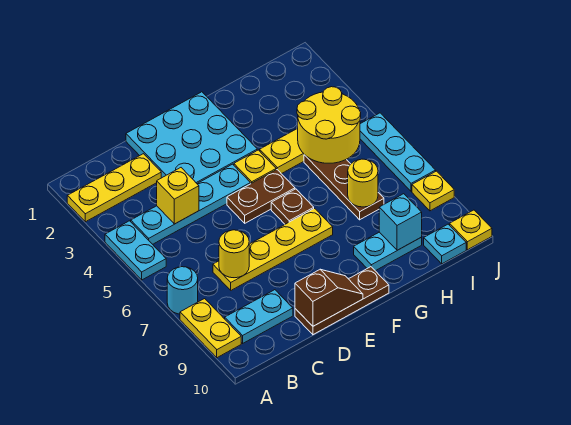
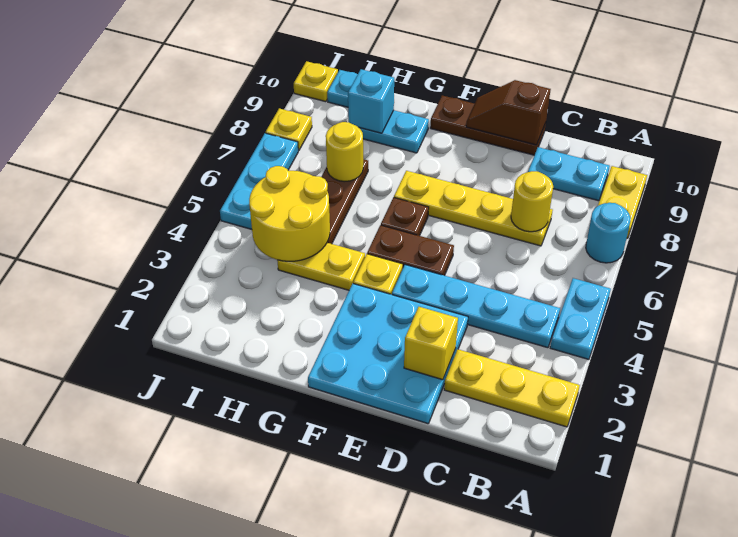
yellow 1x1 brick [157,168,199,224] -> yellow 1x1 brick moved to [404,307,458,380]

